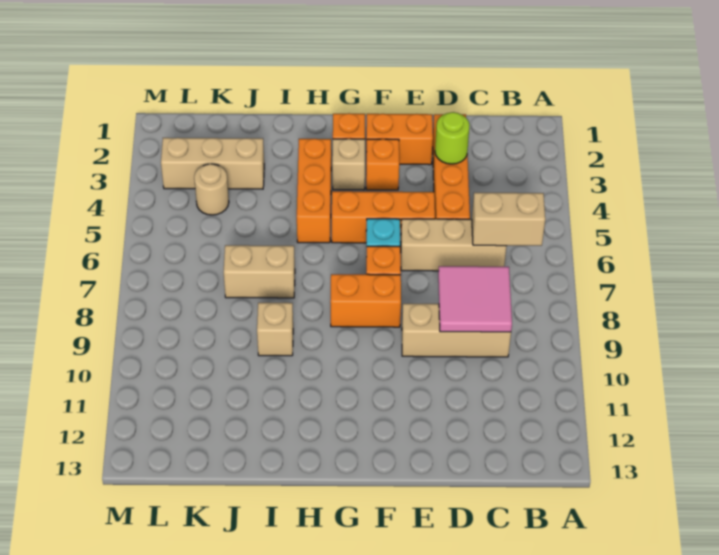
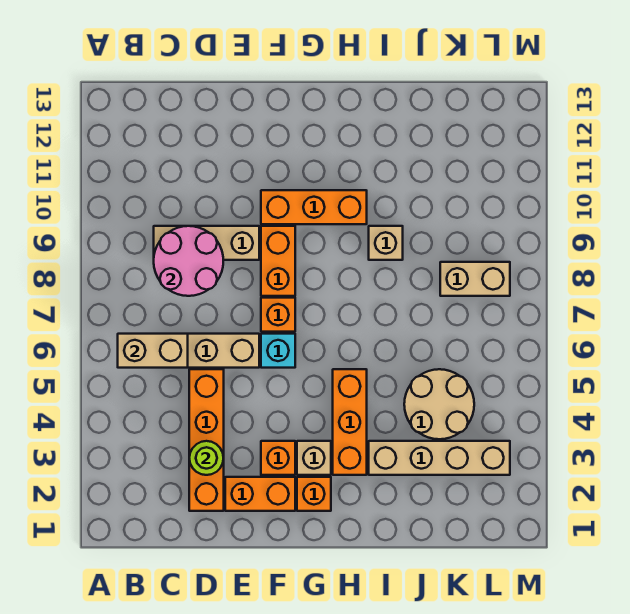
pink 2x2 tile [438,266,512,332] -> pink 2x2 round brick [154,226,223,296]
orange 1x3 brick [332,191,435,243] -> orange 1x3 brick moved to [261,190,367,224]
orange 1x2 brick [331,274,401,327] -> orange 1x2 brick turned to [261,226,295,296]
tan 1x2 brick [224,245,295,298] -> tan 1x2 brick moved to [440,262,510,296]
tan 1x3 brick [161,138,264,189] -> tan 1x4 brick [369,441,510,475]
tan 1x1 round brick [194,164,229,215] -> tan 2x2 round brick [404,369,474,439]

